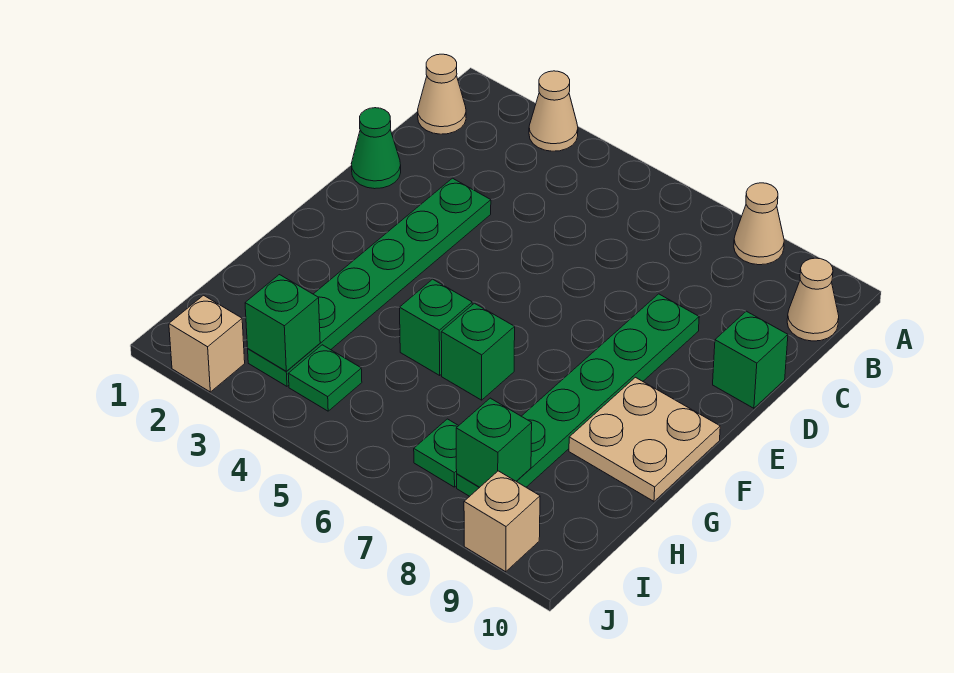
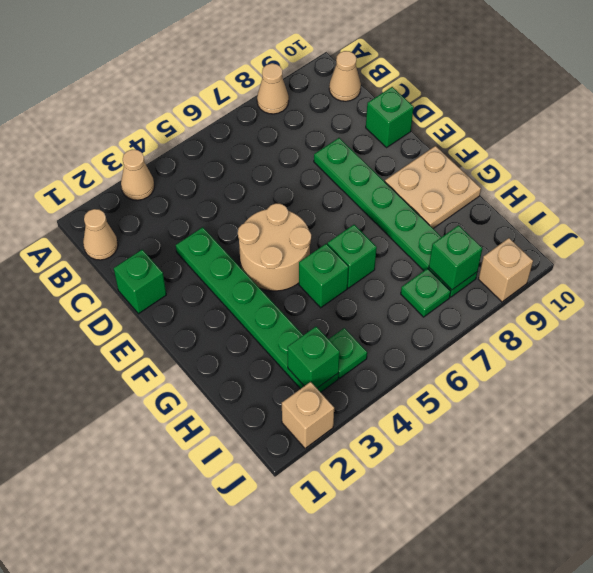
green 1x1 cone [351,108,401,189] -> green 1x1 brick [114,250,166,314]
none -> tan 2x2 round brick [238,203,311,291]

